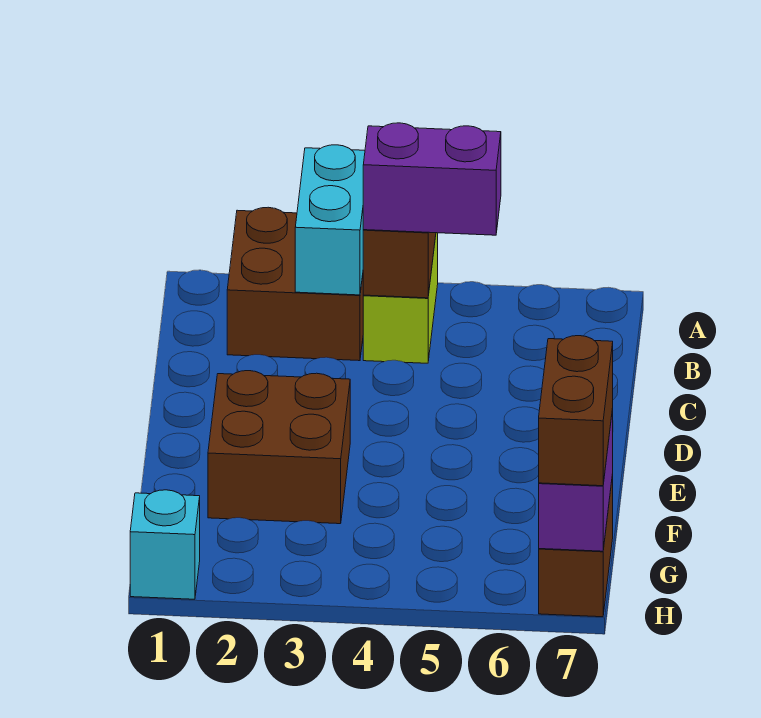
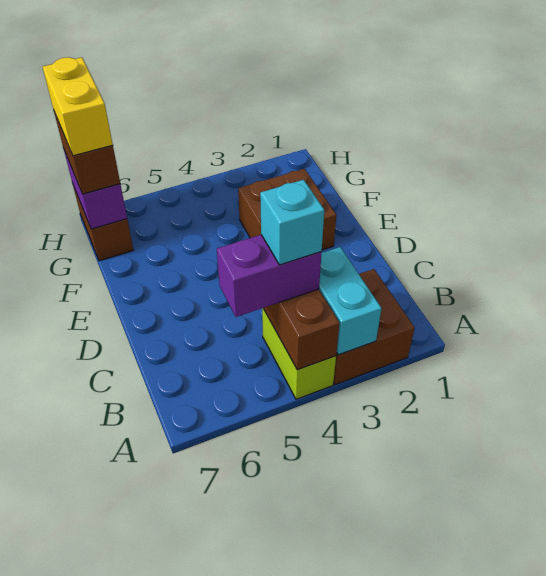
none -> yellow 1x2 brick [43,57,113,156]
cyan 1x1 brick [130,490,200,599] -> cyan 1x1 brick moved to [260,180,324,265]

